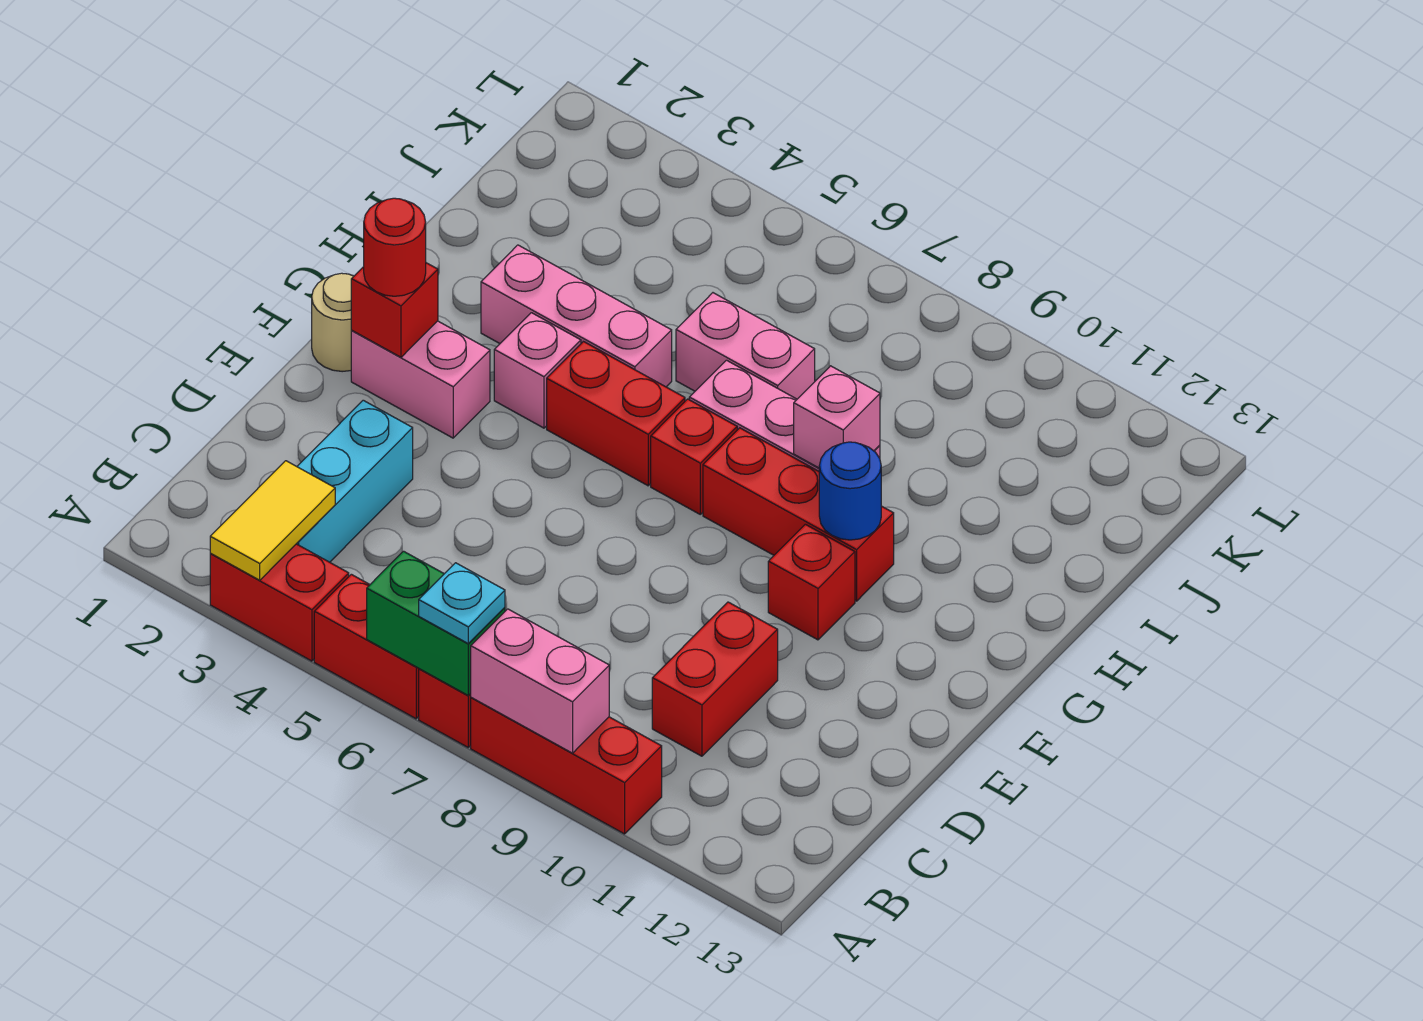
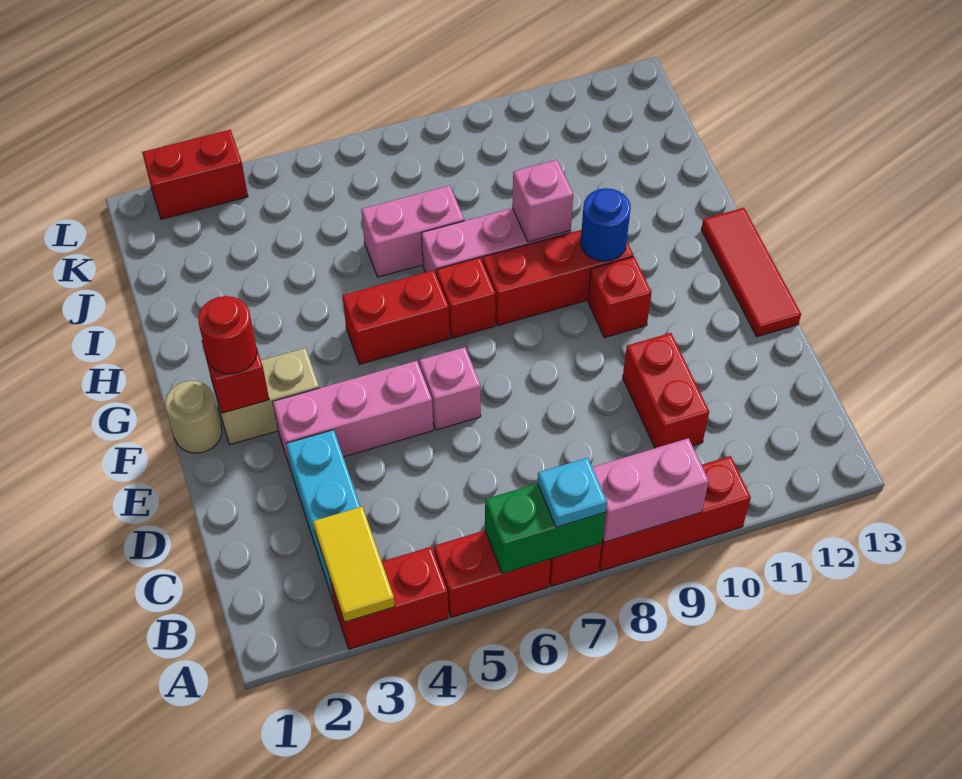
none -> red 1x3 tile [701,208,801,337]
pink 1x2 brick [351,321,490,438] -> tan 1x2 brick [211,348,319,445]
pink 1x1 brick [494,313,581,428] -> pink 1x1 brick moved to [420,347,481,430]
pink 1x3 brick [481,245,672,387] -> pink 1x3 brick moved to [273,361,433,469]
none -> red 1x2 brick [142,130,248,219]

